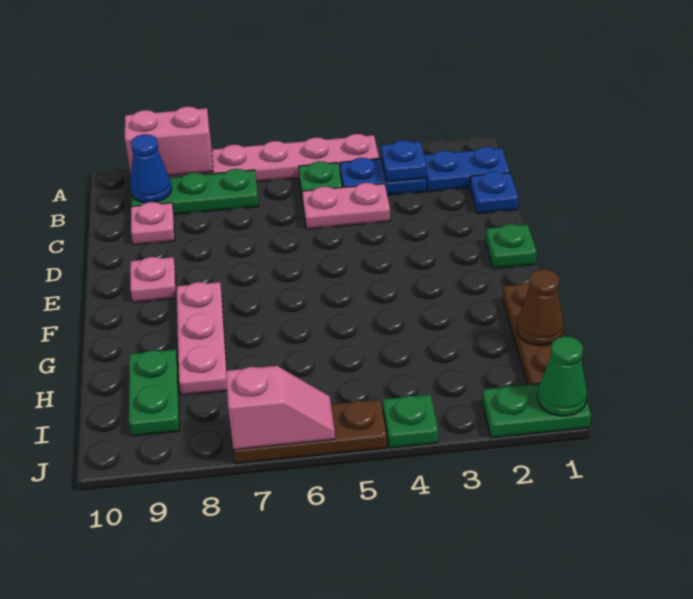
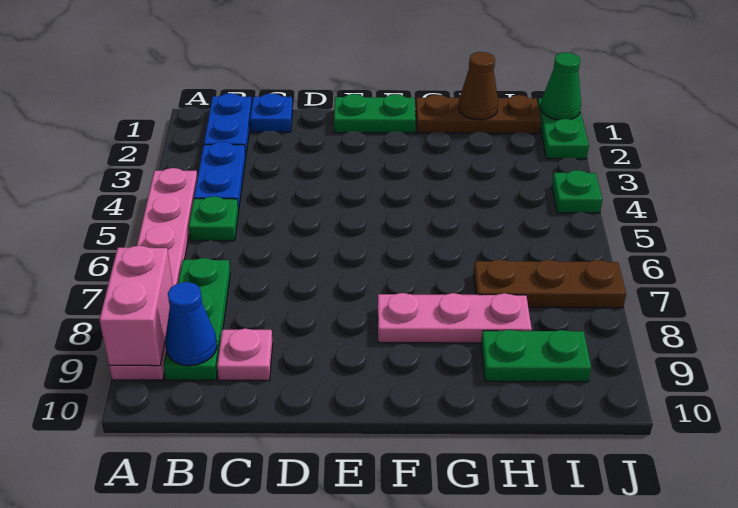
blue 1x1 plate [381,140,427,182] -> none
pink 1x2 plate [302,183,390,229] -> none
green 1x1 plate [486,224,537,268] -> green 1x2 plate [334,94,416,133]
pink 1x1 plate [130,257,176,302] -> none
brown 1x3 plate [234,400,387,464] -> brown 1x3 plate turned to [474,259,626,308]
pink 1x2 slope [226,366,335,450] -> none

